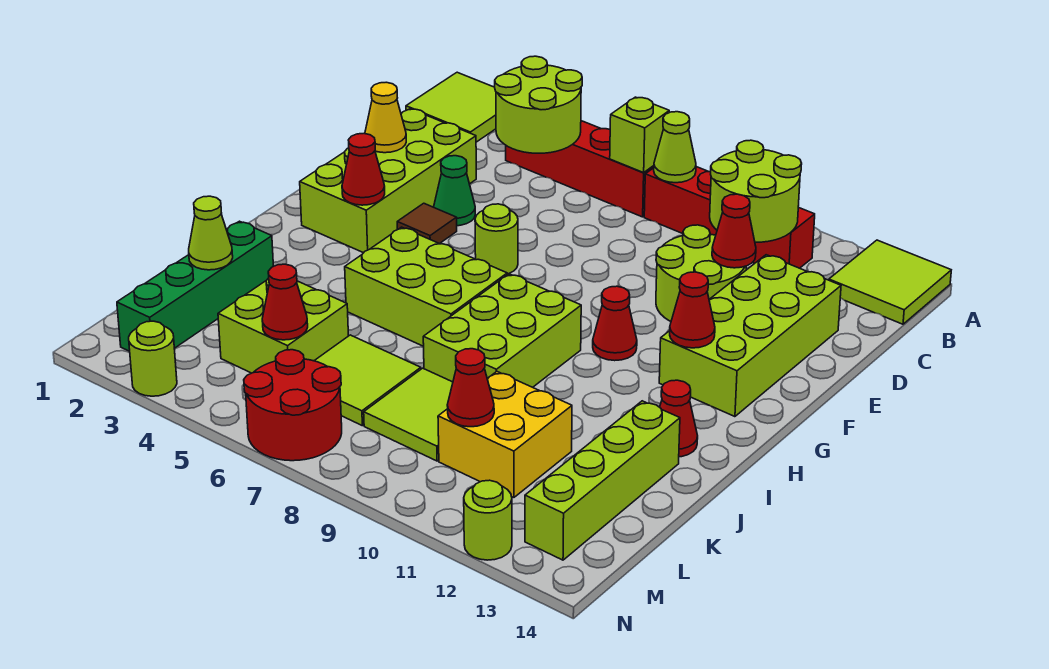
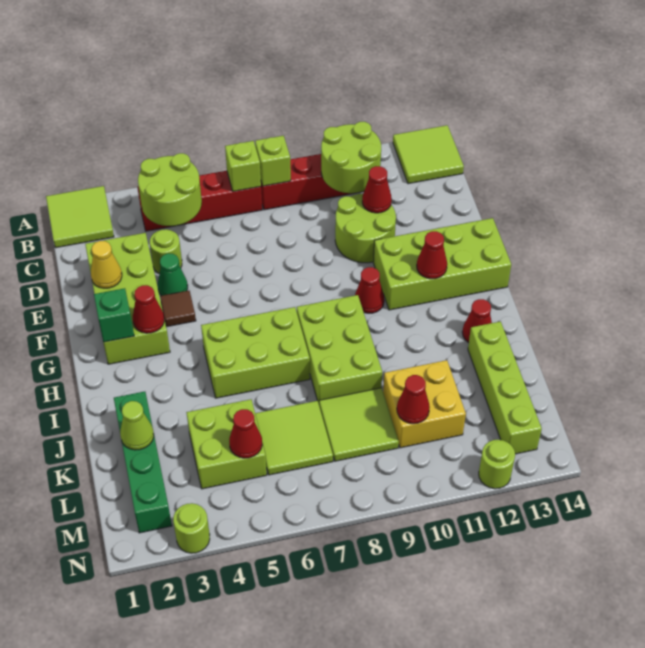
lime 1x1 cone [654,112,696,183] -> lime 1x1 brick [255,136,291,186]
lime 2x4 brick [659,255,841,417] -> lime 2x4 brick turned to [373,218,511,310]
lime 1x1 round brick [475,204,518,274] -> lime 1x1 round brick moved to [150,229,182,274]
none -> green 1x1 brick [94,288,134,342]
red 2x2 round brick [244,350,342,461] -> none

